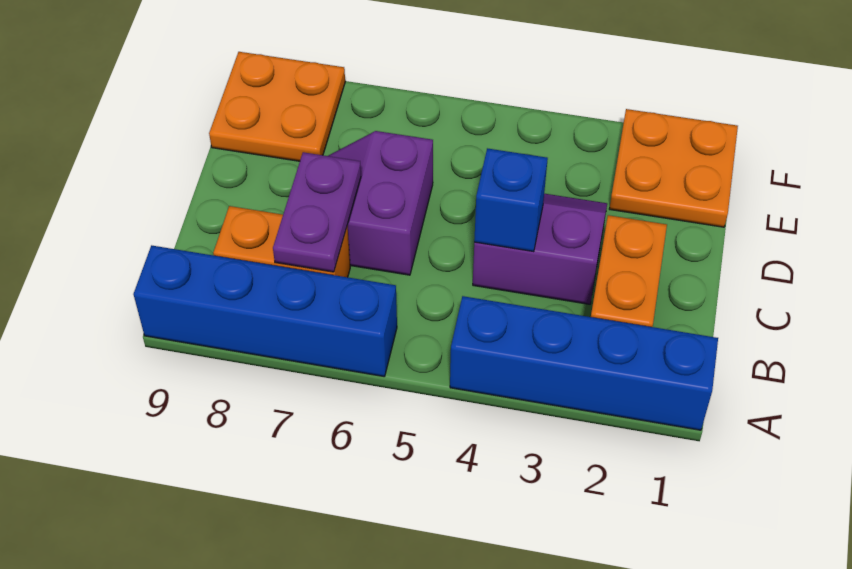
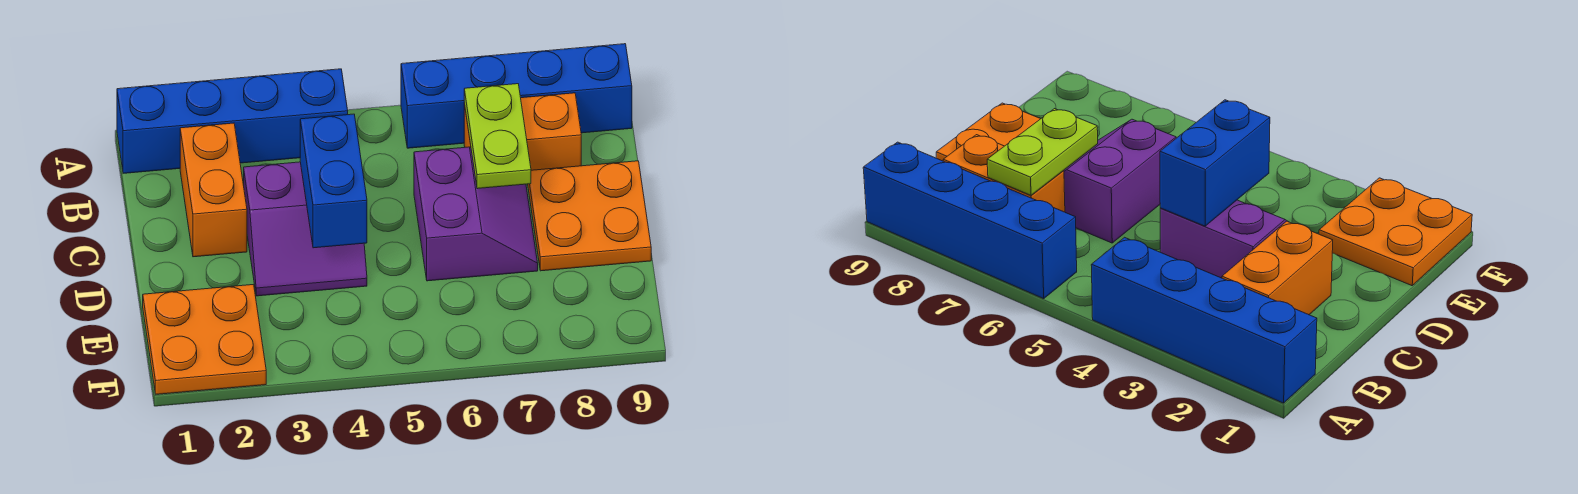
purple 1x2 plate [273,152,361,272] -> lime 1x2 plate [464,84,531,189]
blue 1x1 brick [474,148,548,252] -> blue 1x2 brick [300,114,367,248]
orange 2x2 plate [209,52,345,161] -> orange 2x2 plate moved to [528,161,651,271]

